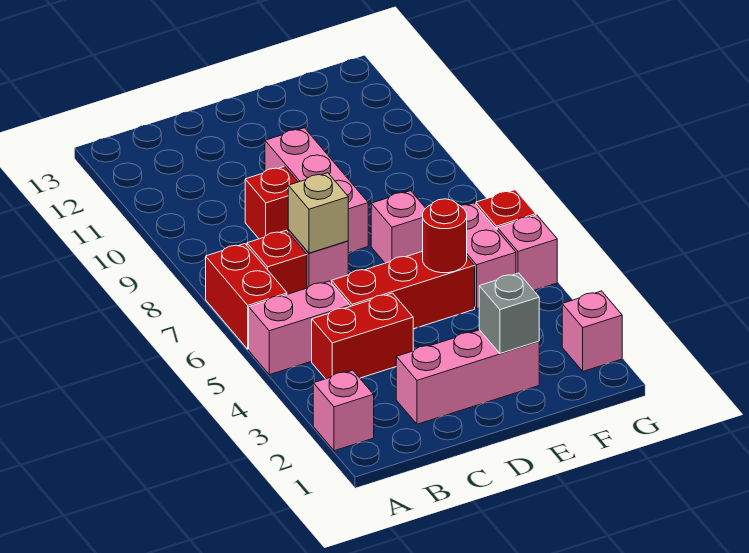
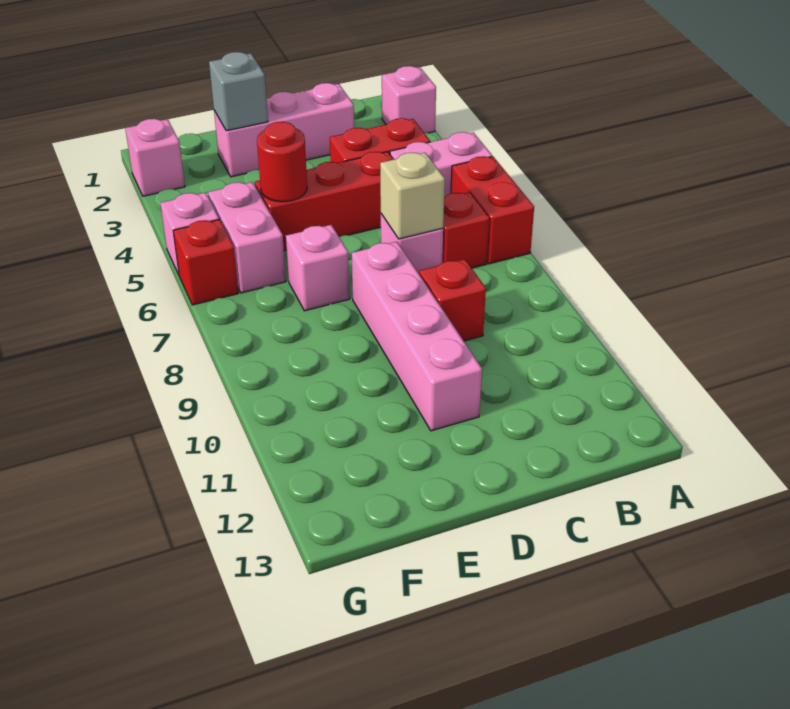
pink 1x3 brick [265,128,368,253] -> pink 1x4 brick [351,242,482,431]

